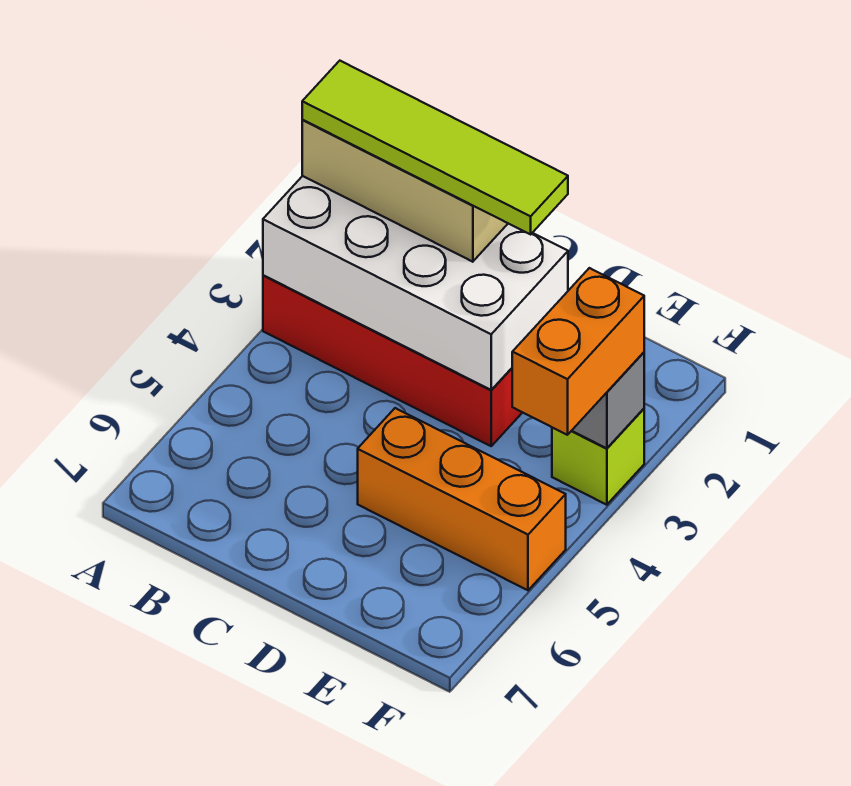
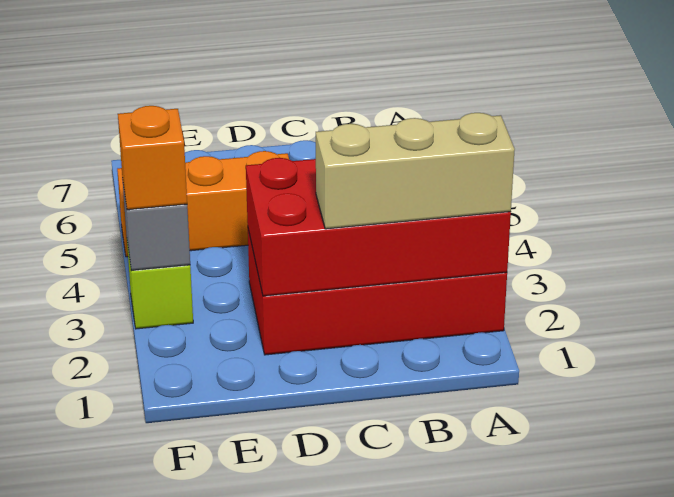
white 2x4 brick [263,176,568,390] -> red 2x4 brick [246,158,511,296]
lime 1x4 tile [302,61,568,234] -> none
orange 1x2 brick [512,268,644,435] -> orange 1x1 brick [118,106,187,210]

